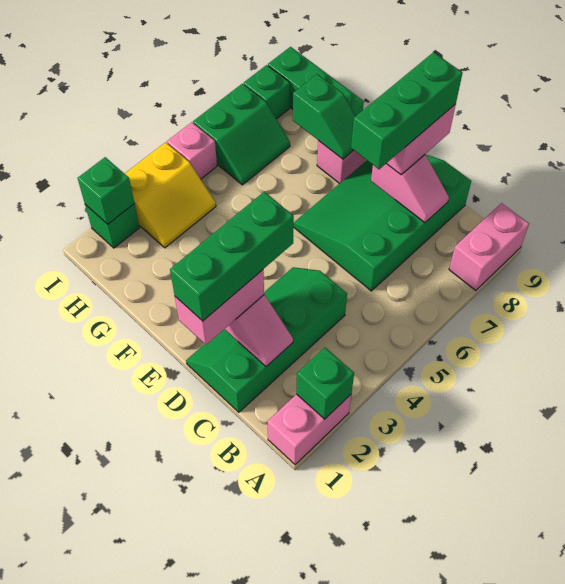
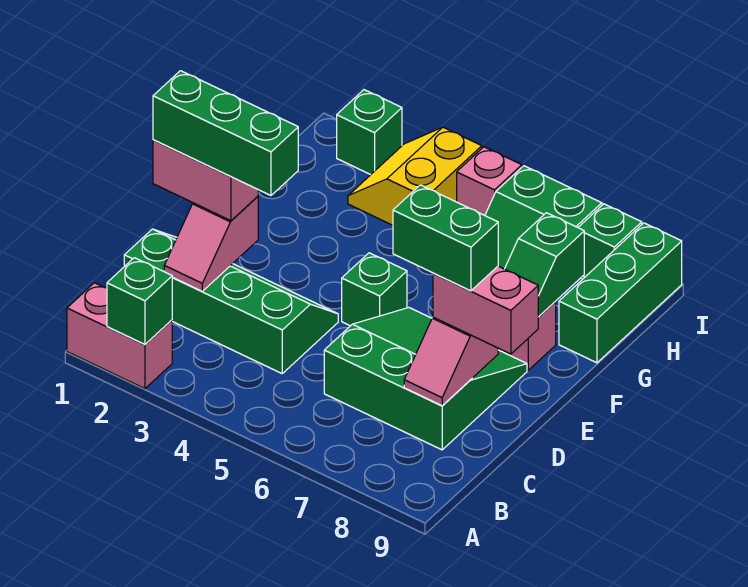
pink 1x2 brick [449,203,529,291] -> none
green 3x4 slope [293,155,471,291] -> green 3x3 slope [324,308,527,450]
green 1x3 brick [351,52,463,169] -> green 1x2 brick [393,185,498,291]
yellow 2x2 slope [125,142,216,248] -> yellow 2x2 slope turned to [348,127,482,225]
green 1x1 brick [78,157,134,224] -> green 1x1 brick moved to [342,253,407,326]

